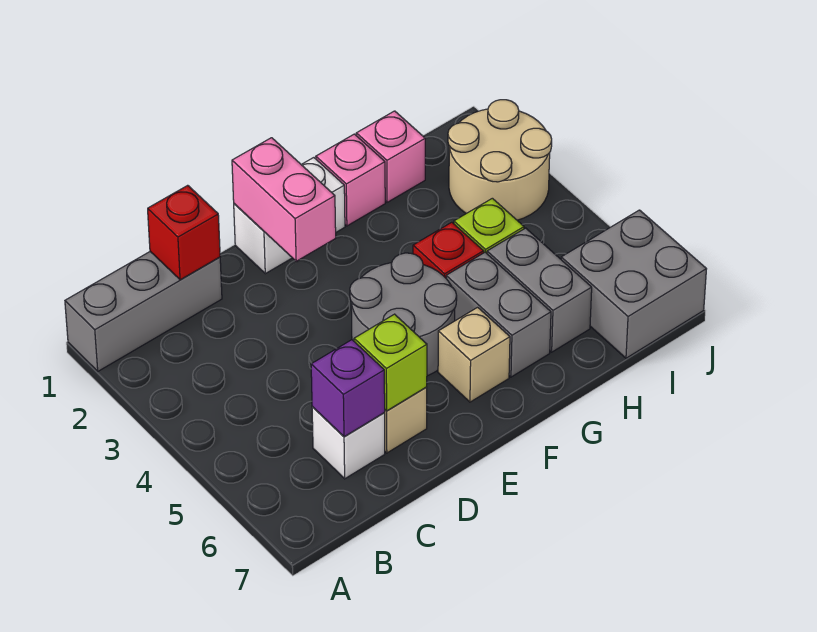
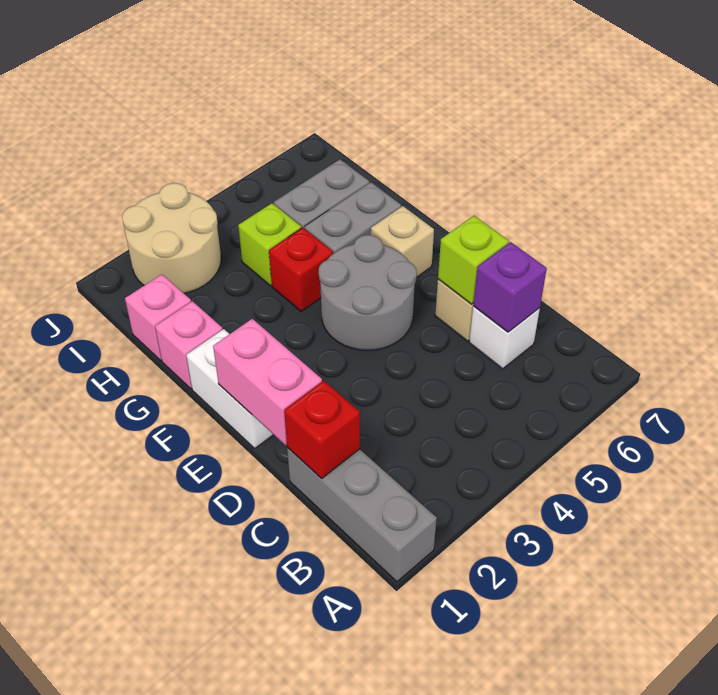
pink 1x2 brick [232,138,336,261] -> pink 1x2 brick turned to [213,319,322,445]
grey 2x2 brick [561,210,706,358] -> none

